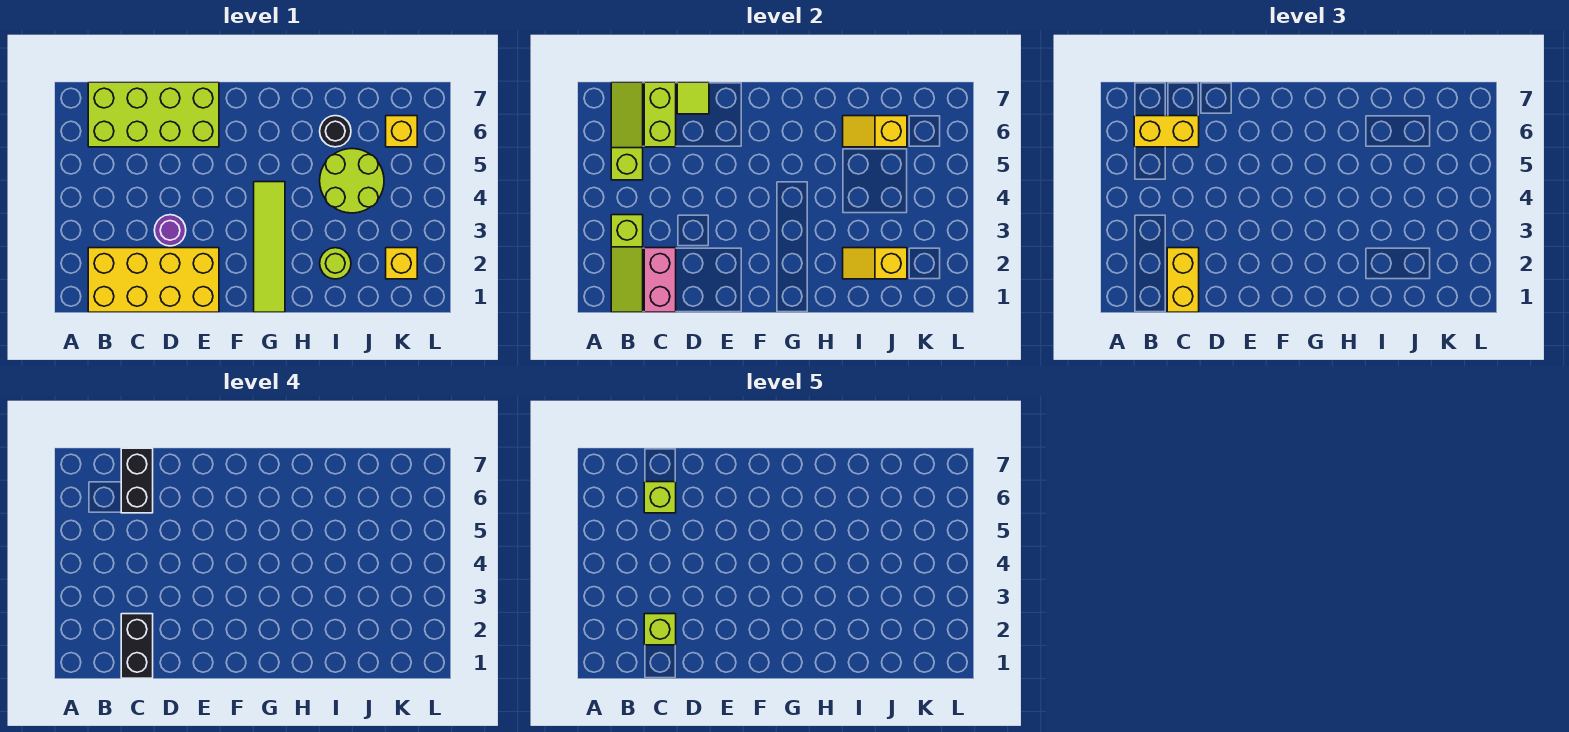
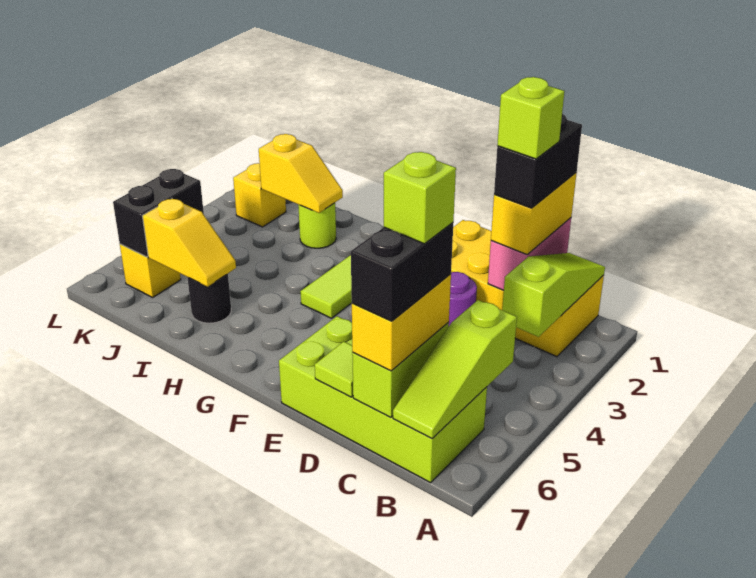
yellow 1x2 brick [1134,116,1199,147] -> yellow 1x2 brick turned to [352,274,451,371]
lime 2x2 round brick [320,149,384,213] -> none
none -> black 1x2 brick [113,169,204,257]

